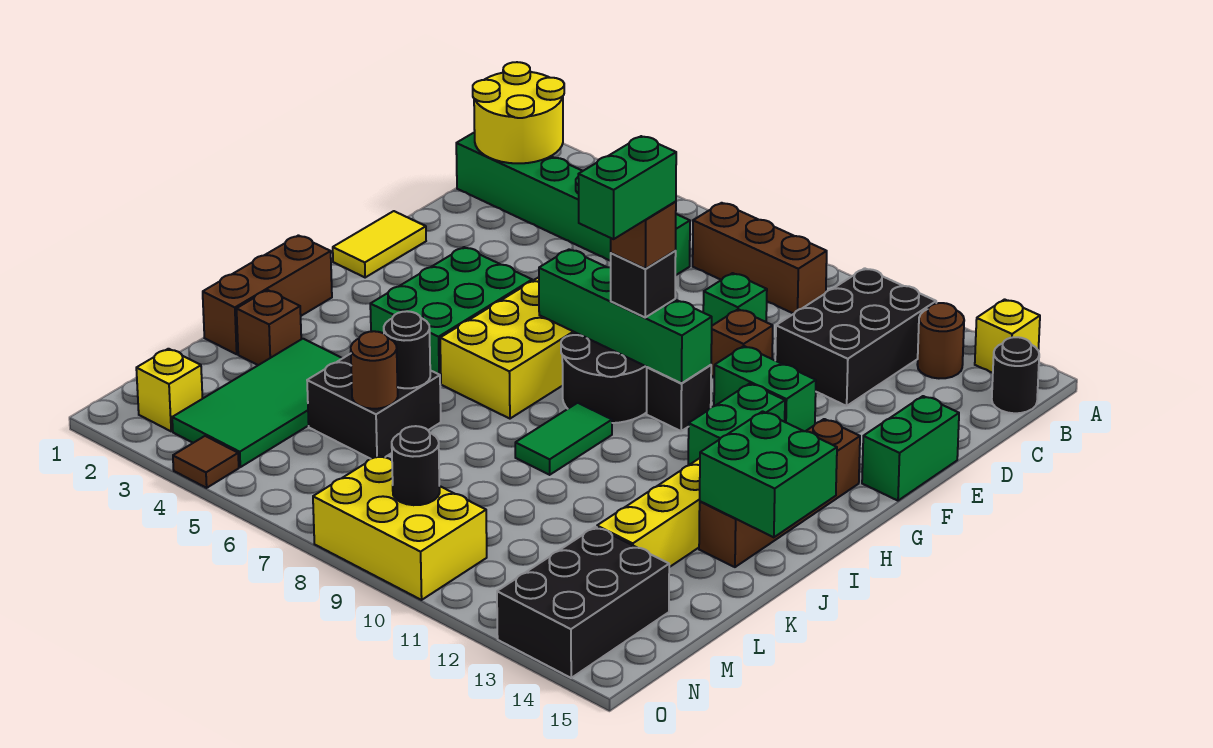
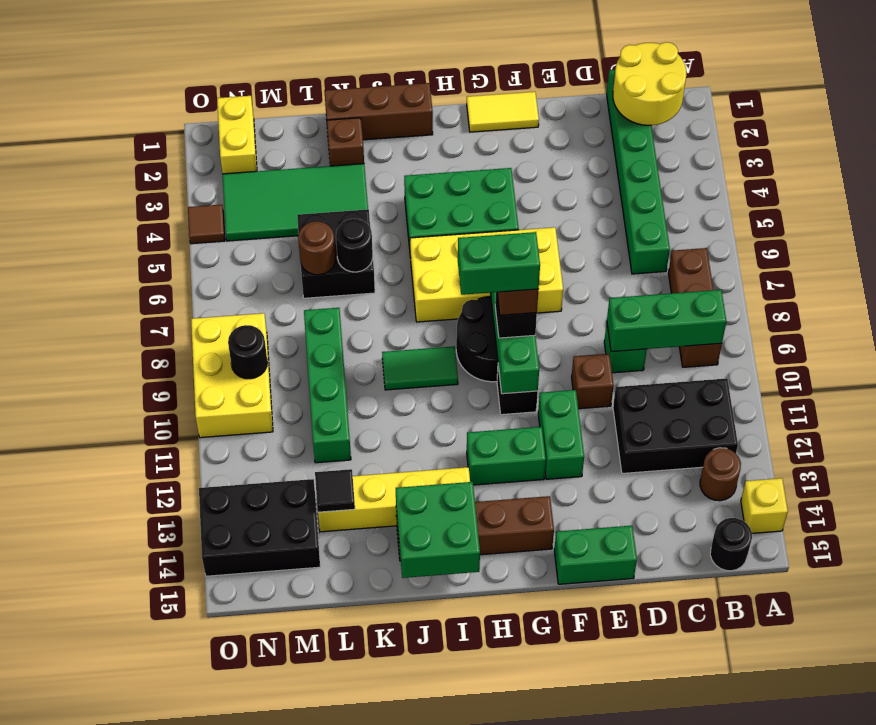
none -> green 1x3 brick [607,290,726,352]
none -> green 1x4 brick [304,308,351,463]
none -> black 1x1 tile [315,469,355,512]
yellow 1x1 brick [136,349,203,431] -> yellow 1x2 brick [217,96,257,174]

